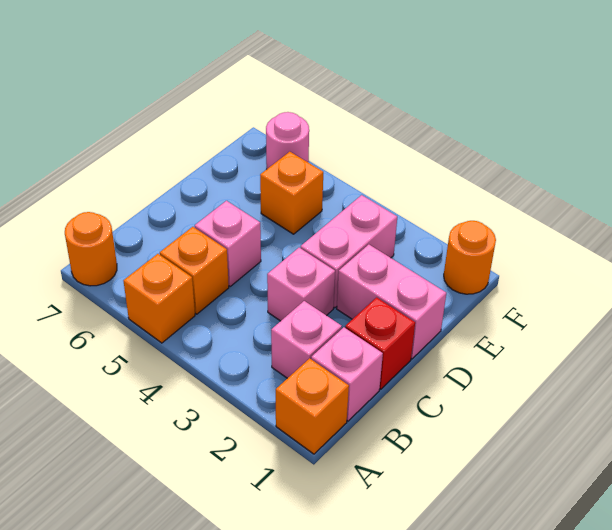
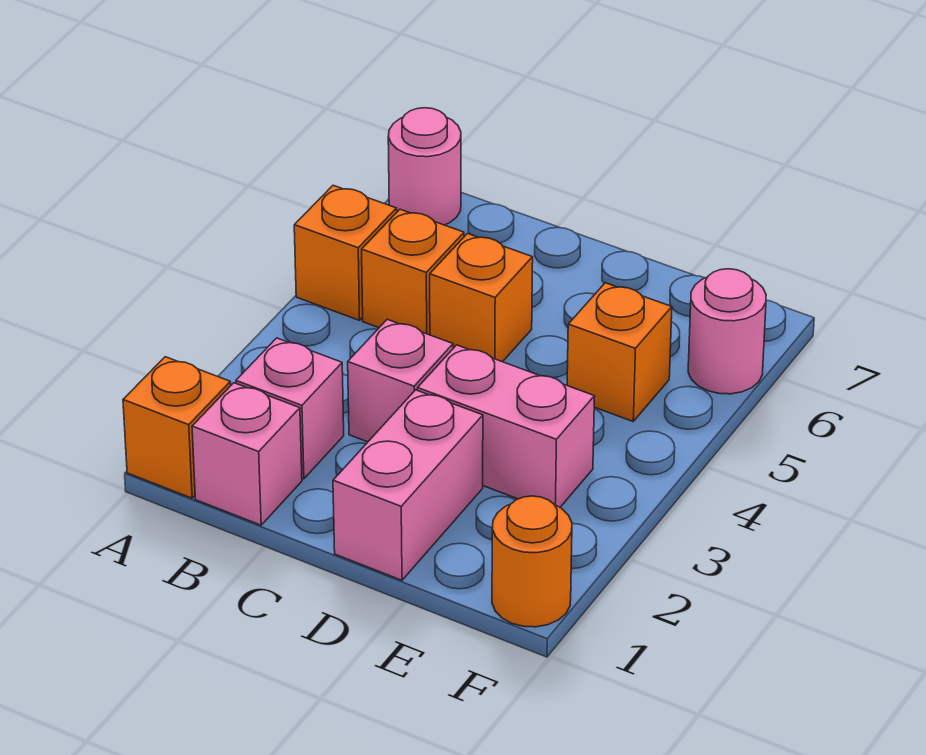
orange 1x1 round brick [65,212,117,286] -> pink 1x1 round brick [388,108,461,225]
red 1x1 brick [345,297,415,389] -> none
pink 1x1 brick [195,201,261,286] -> orange 1x1 brick [430,234,533,362]

